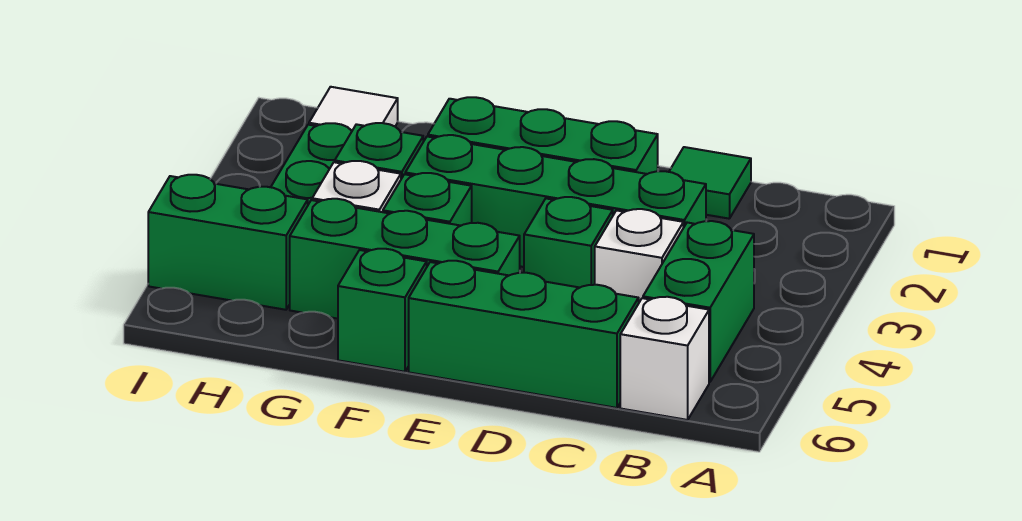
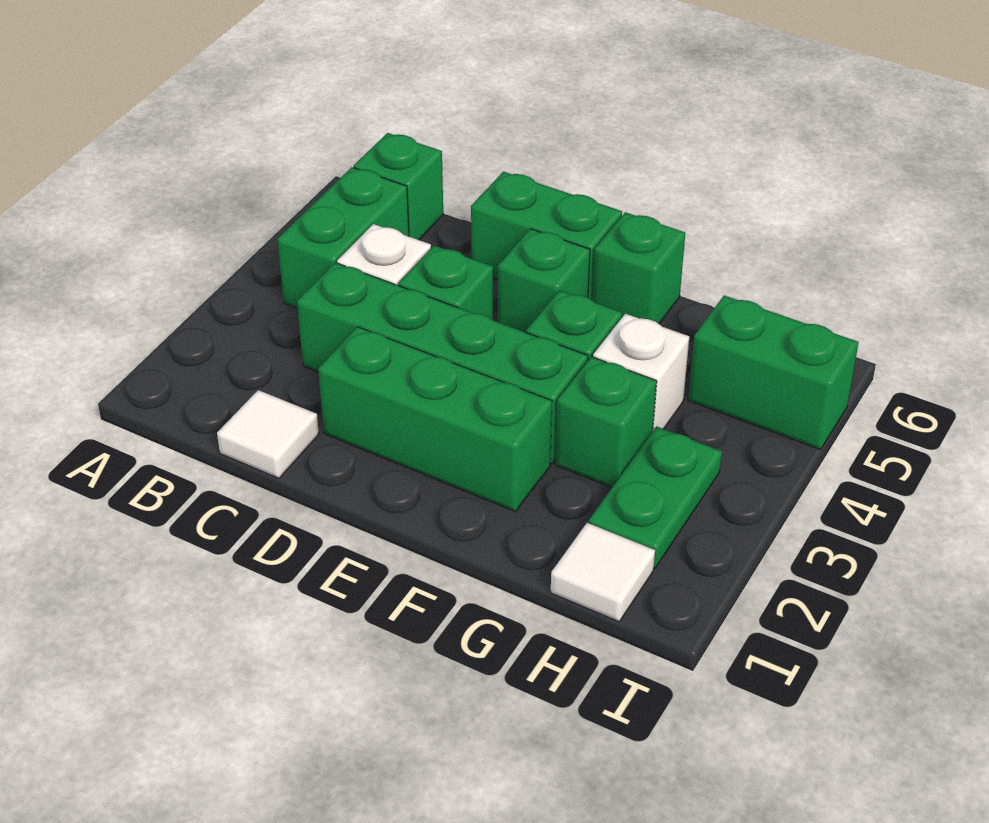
white 1x1 brick [620,297,709,420] -> green 1x1 brick [354,133,443,240]
green 1x1 tile [669,147,751,219] -> white 1x1 tile [217,390,319,478]
green 1x3 brick [409,261,639,408] -> green 1x2 brick [471,172,622,300]
green 1x3 brick [290,199,520,319] -> green 1x1 brick [498,229,590,332]

